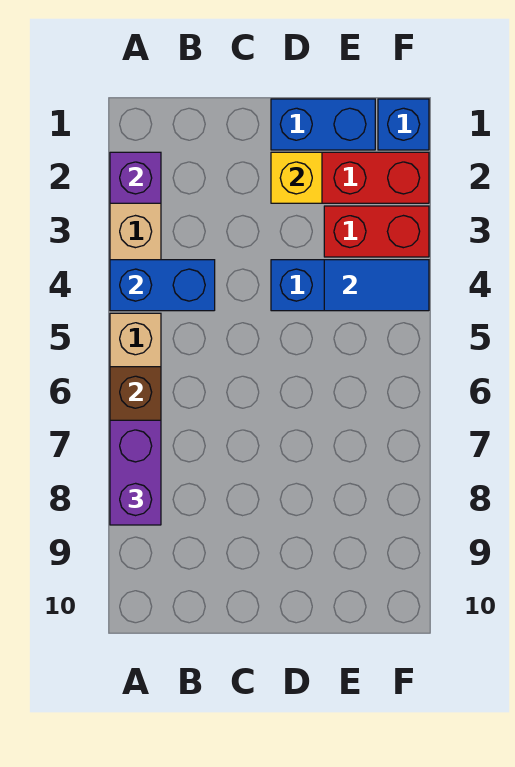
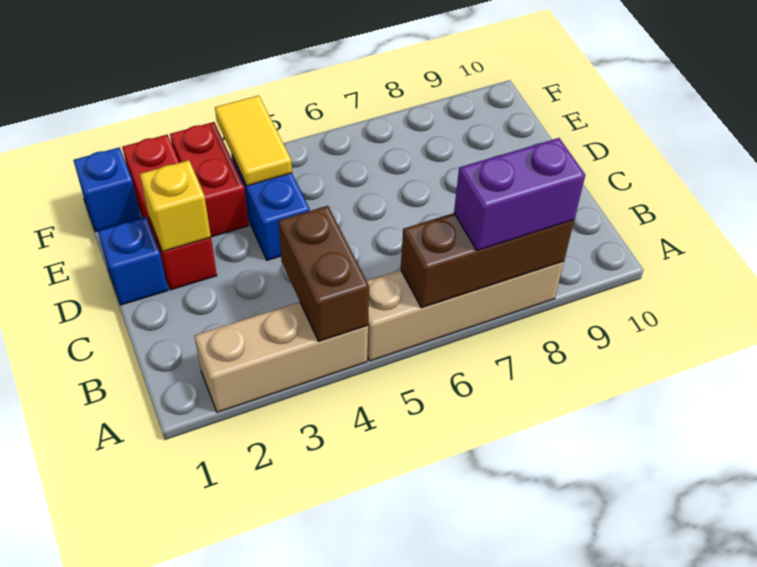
purple 1x1 brick [110,152,161,203] -> none
blue 1x2 brick [110,260,215,311] -> brown 1x2 brick [278,206,369,341]
blue 1x2 brick [271,99,375,150] -> blue 1x1 brick [98,217,168,305]
blue 1x2 tile [324,260,429,311] -> yellow 1x2 tile [215,96,292,186]

